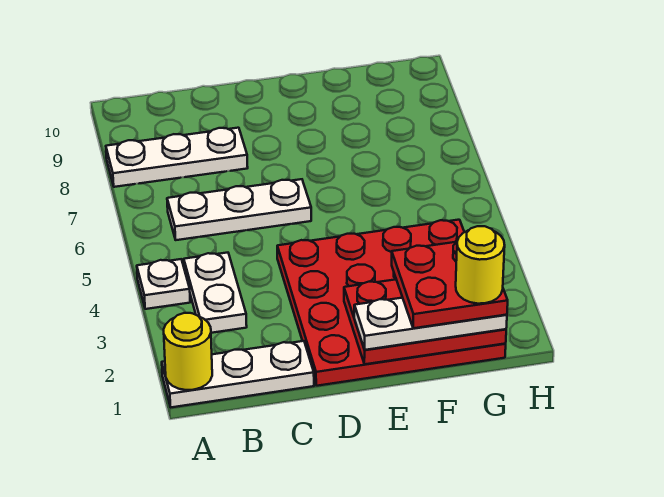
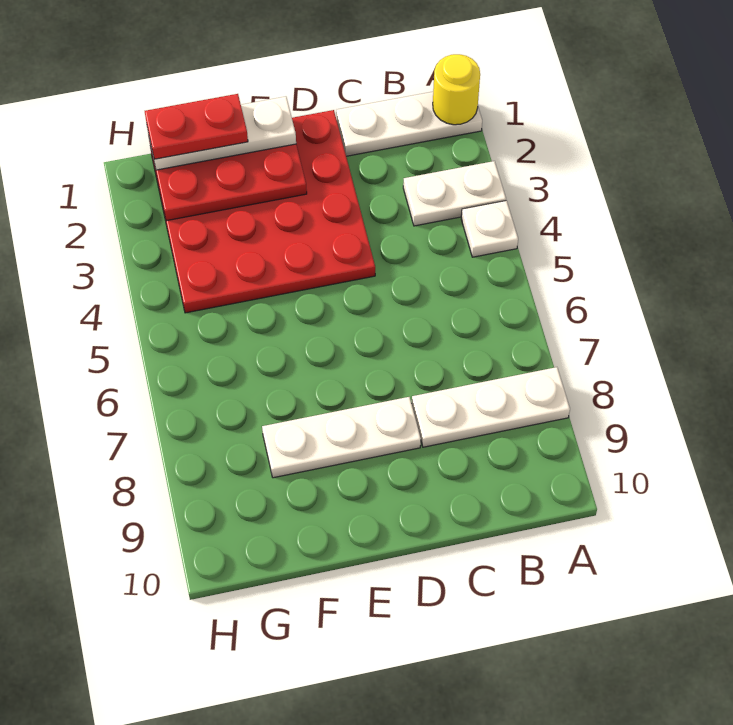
white 1x2 plate [184,253,247,333] -> white 1x2 plate turned to [403,161,506,226]
white 1x3 plate [167,179,311,240] -> white 1x3 plate moved to [262,397,421,478]
red 2x2 plate [392,242,508,328] -> red 1x2 plate [145,94,248,160]
yellow 1x1 round brick [456,226,505,304] -> none

